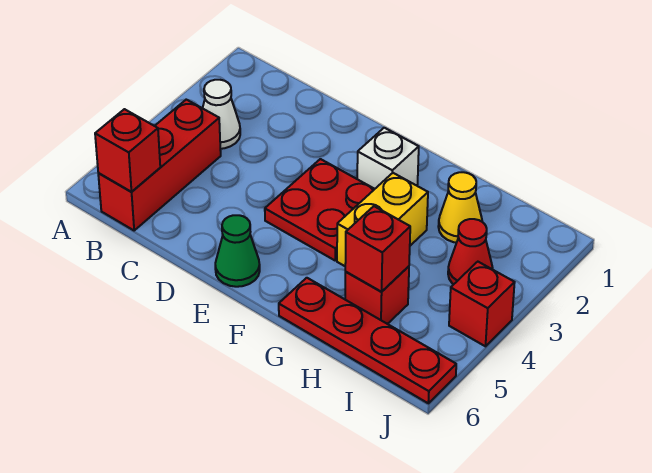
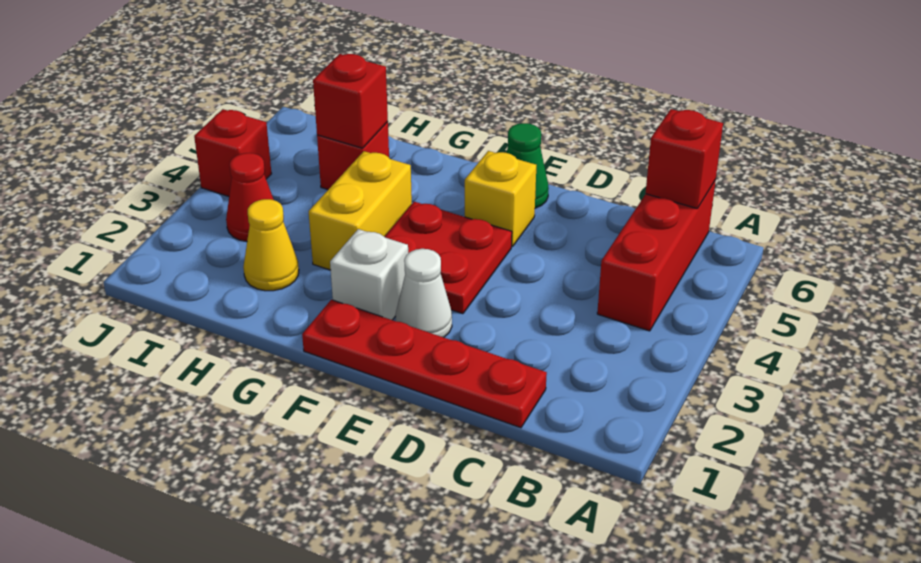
white 1x1 cone [203,80,240,149] -> white 1x1 cone moved to [396,249,452,337]
none -> yellow 1x1 brick [465,151,536,247]
red 1x4 plate [279,278,456,403] -> red 1x4 plate moved to [302,300,547,428]

